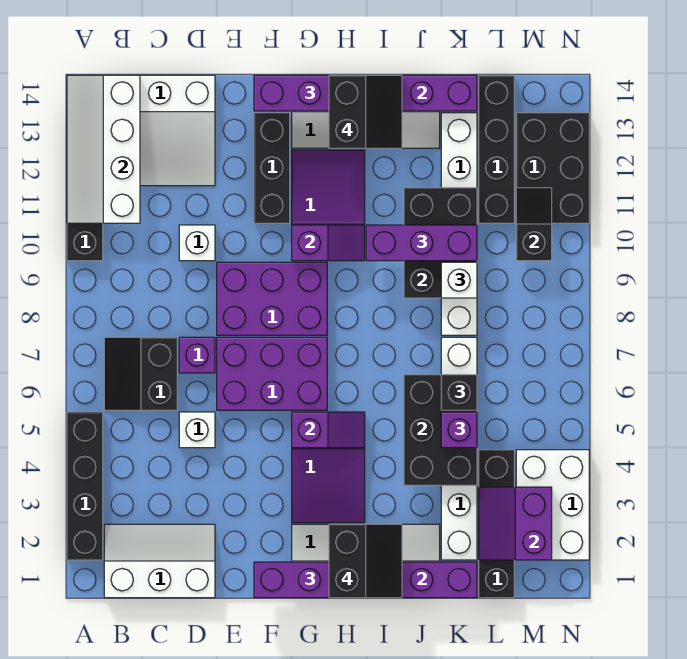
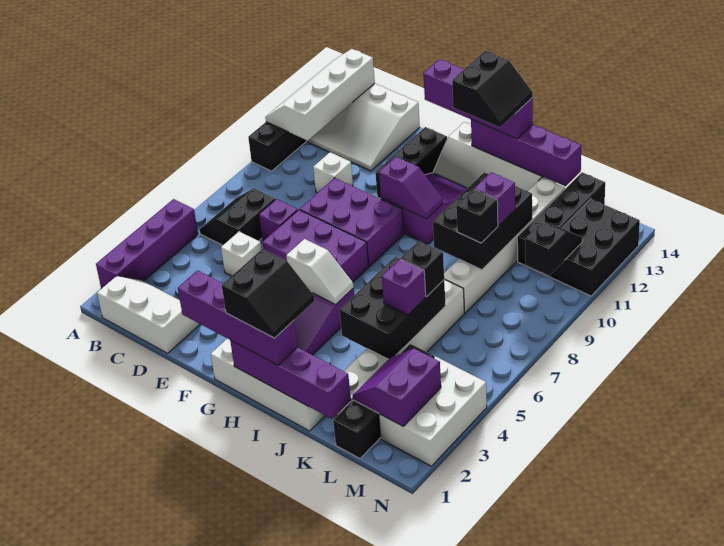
black 1x4 brick [67,412,103,560] -> purple 1x4 brick [96,199,198,289]
purple 1x2 slope [292,412,365,448] -> white 1x2 slope [286,239,354,305]
purple 1x3 brick [366,225,477,261] -> purple 1x1 brick [474,172,515,226]
white 1x1 brick [441,262,477,298] -> black 1x1 brick [456,189,498,243]

